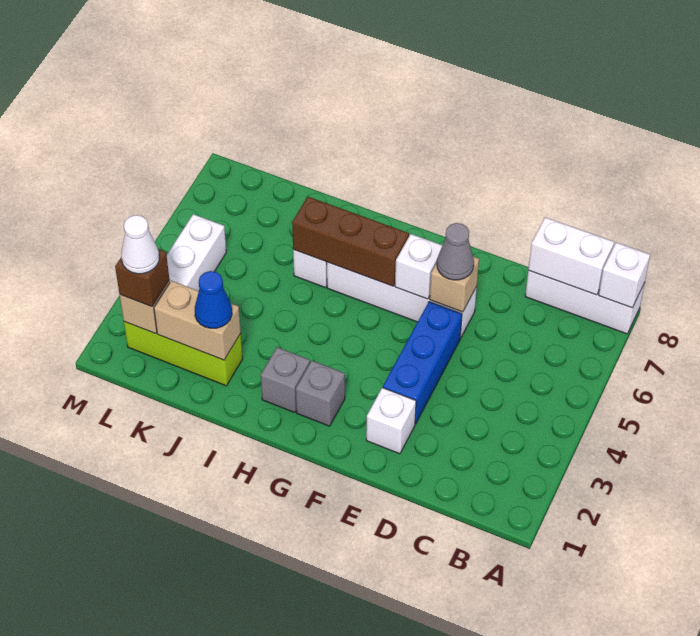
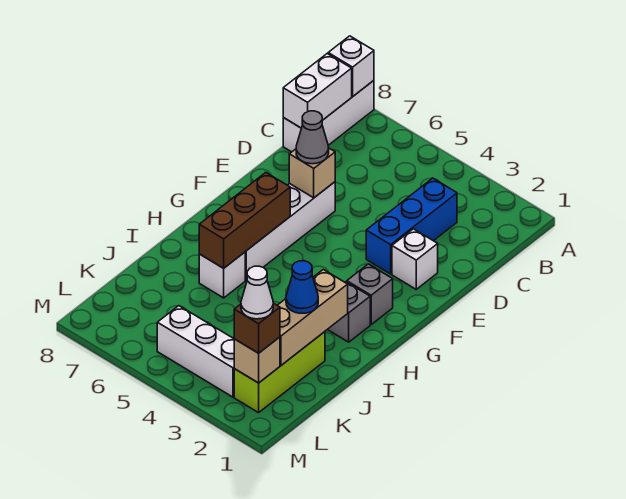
blue 1x3 brick [383,302,462,424] -> blue 1x3 brick turned to [366,178,457,274]
white 1x1 brick [395,234,443,299] -> none
tan 1x2 brick [154,281,241,360] -> tan 1x3 brick [277,270,348,365]

